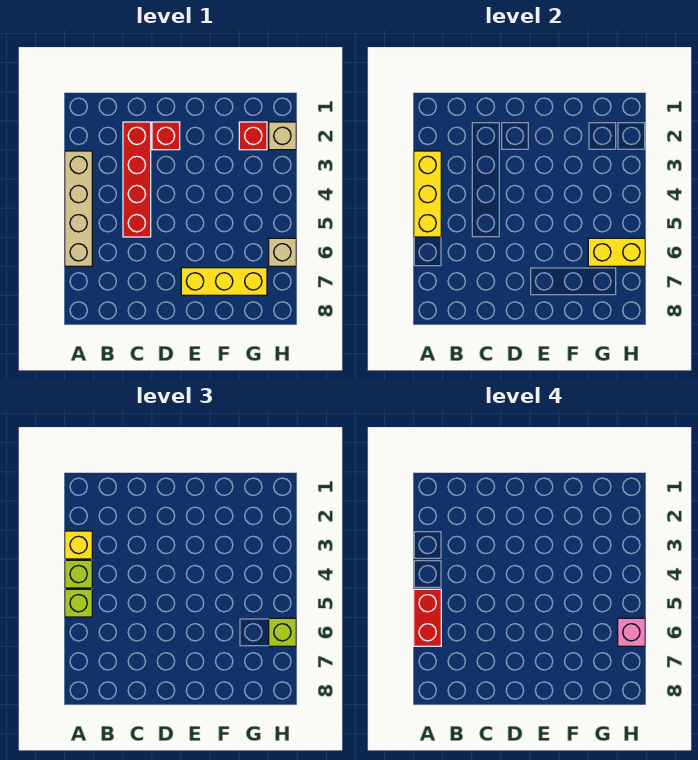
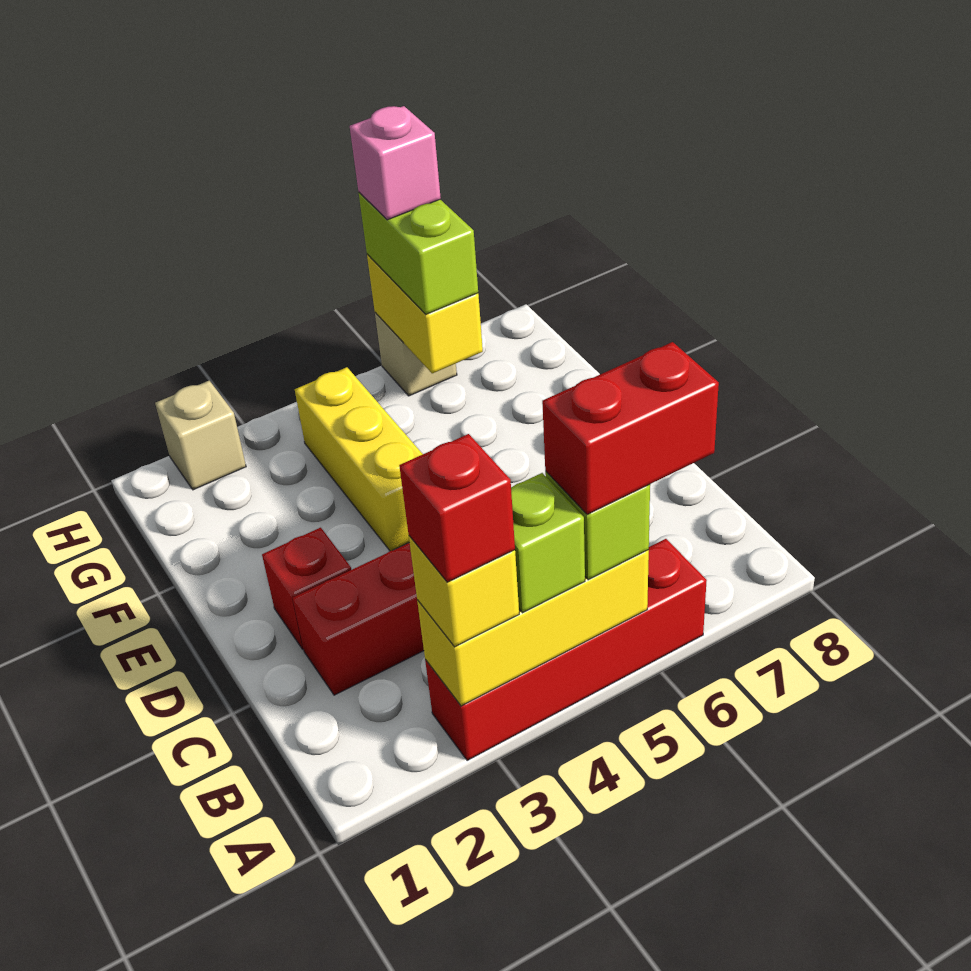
tan 1x4 brick [65,151,92,266] -> red 1x4 brick [425,539,707,761]
yellow 1x3 brick [181,268,267,295] -> yellow 1x3 brick moved to [295,367,423,551]
red 1x1 brick [239,122,267,150] -> red 1x1 brick moved to [399,434,515,582]
lime 1x1 brick [269,618,296,646] -> lime 1x2 brick [359,193,478,314]

